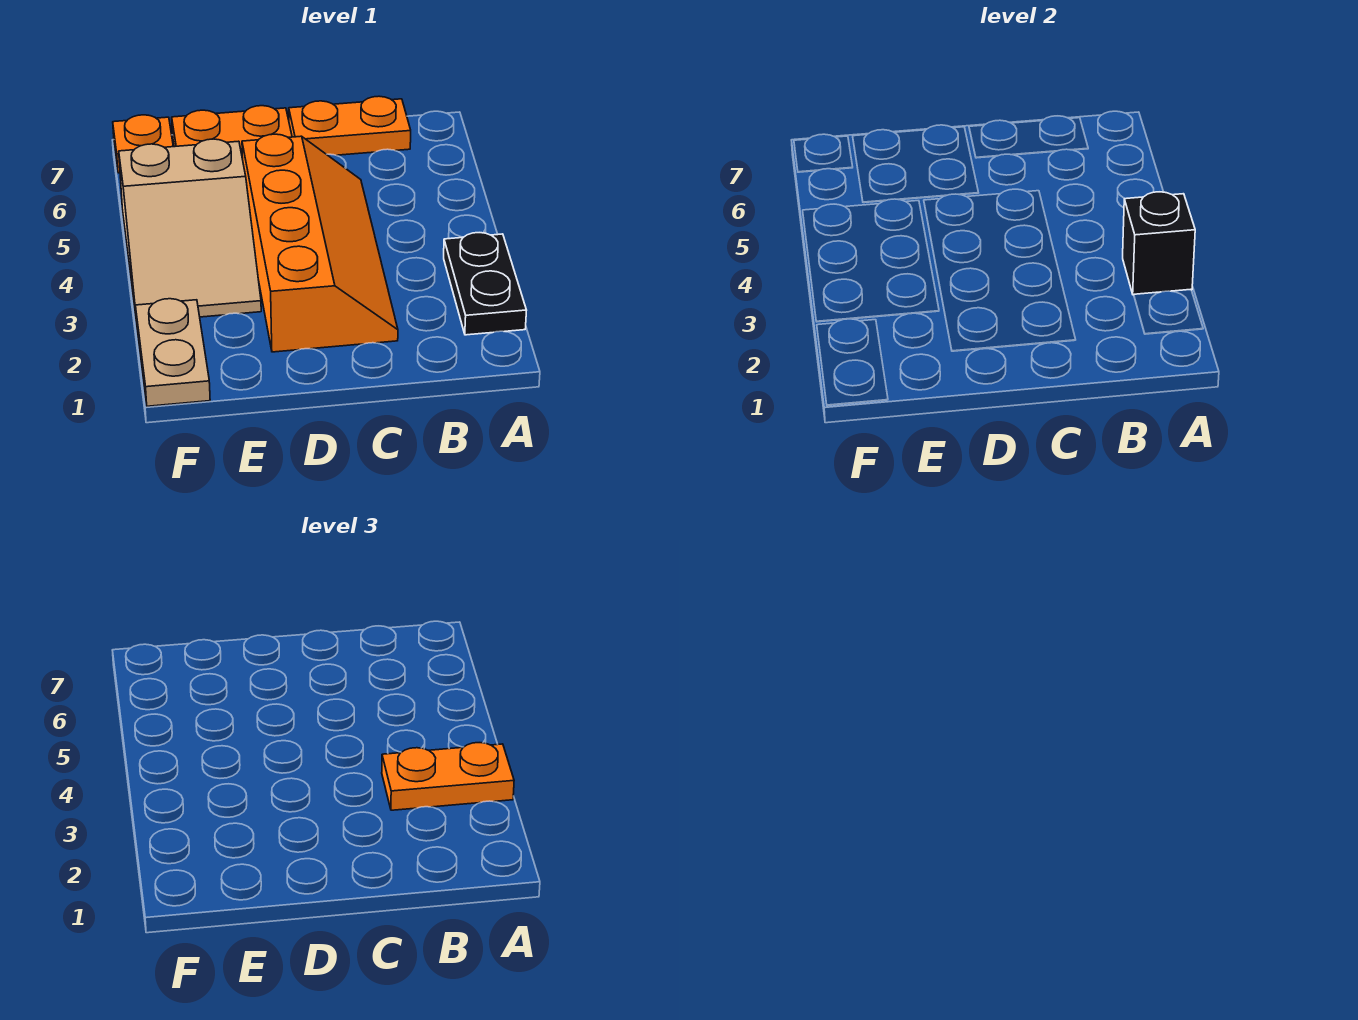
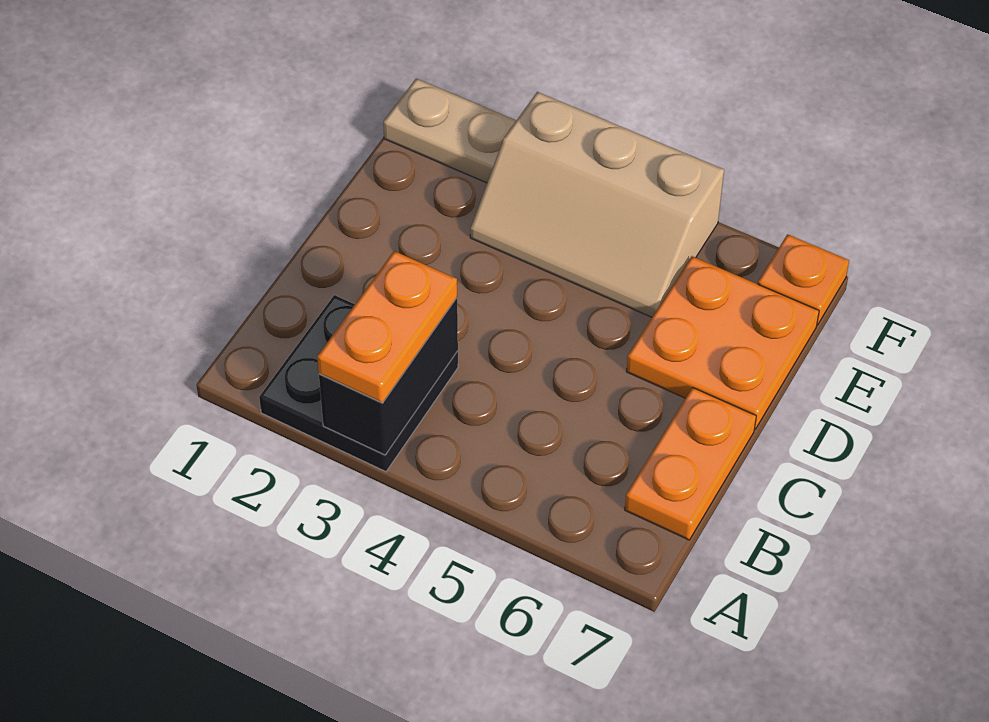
black 1x2 plate [444,233,527,335] -> black 2x2 plate [259,295,458,472]
black 1x1 brick [1123,192,1195,295] -> black 1x2 brick [319,298,458,455]
orange 2x4 slope [242,134,398,352] -> none
tan 2x3 slope [119,139,261,317] -> tan 2x3 slope turned to [470,92,724,317]

